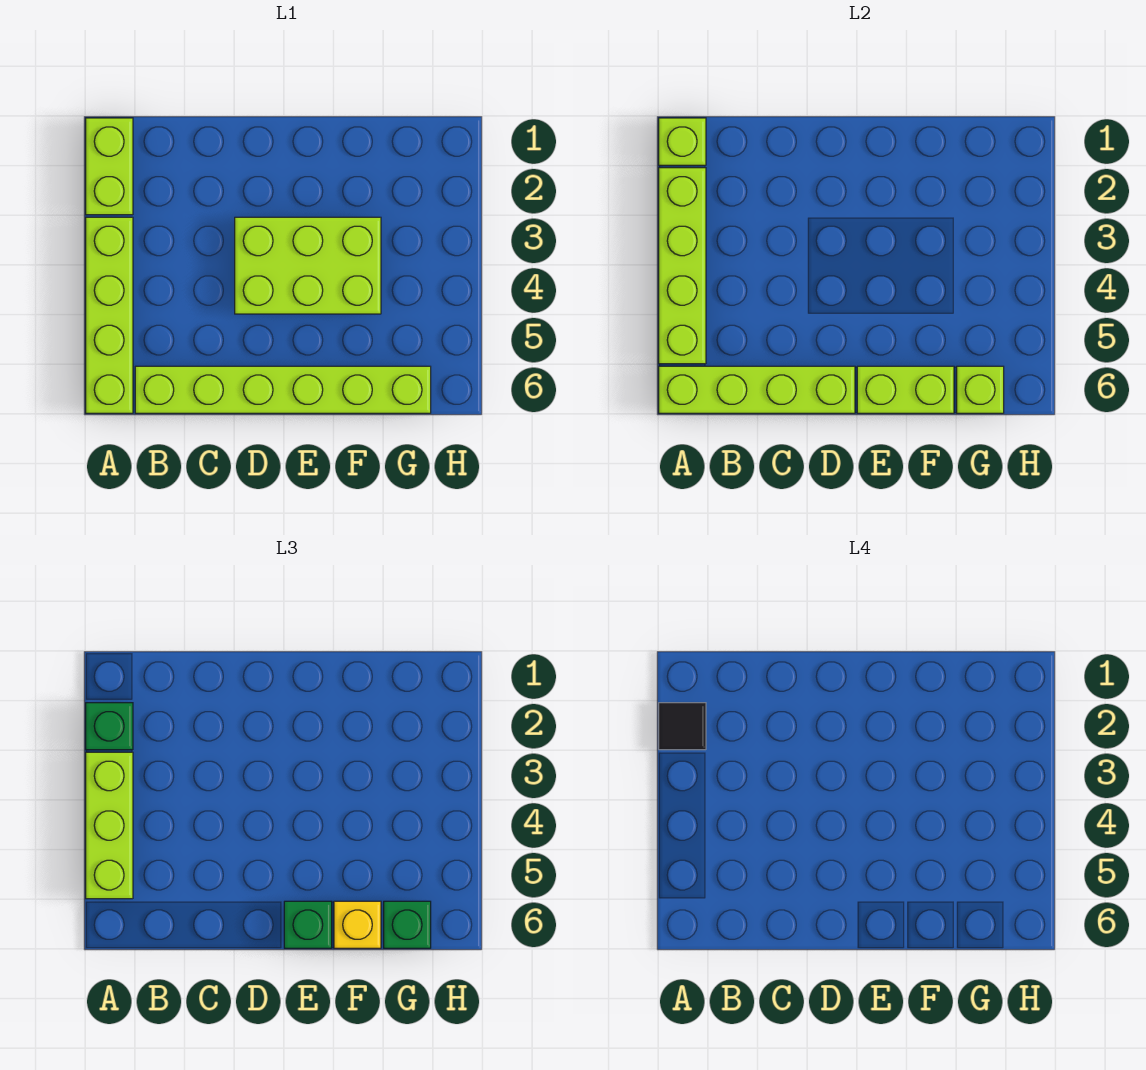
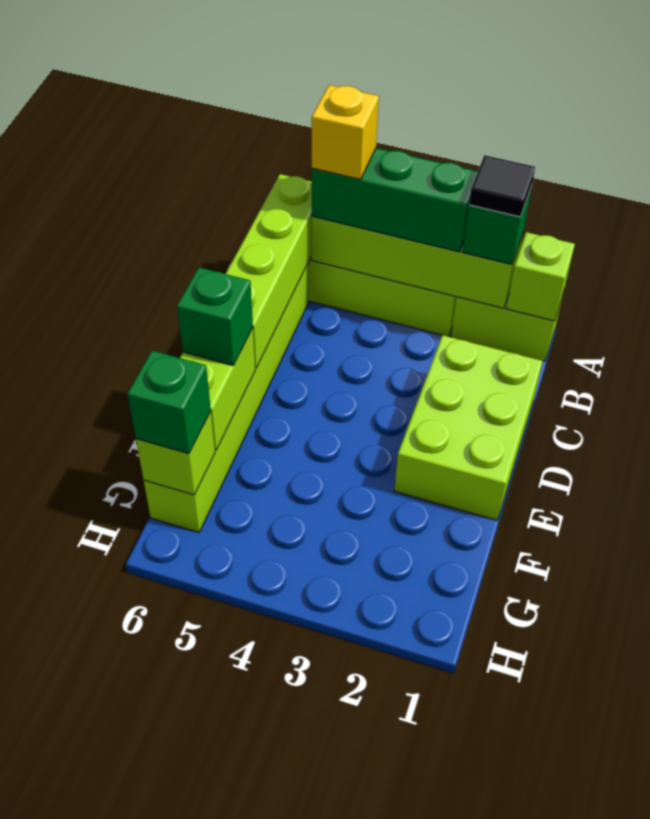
lime 1x3 brick [86,752,133,899] -> green 1x3 brick [312,148,478,252]
lime 2x3 brick [235,217,381,314] -> lime 2x3 brick moved to [394,335,542,520]
yellow 1x1 brick [334,901,381,948] -> yellow 1x1 brick moved to [312,85,379,179]

